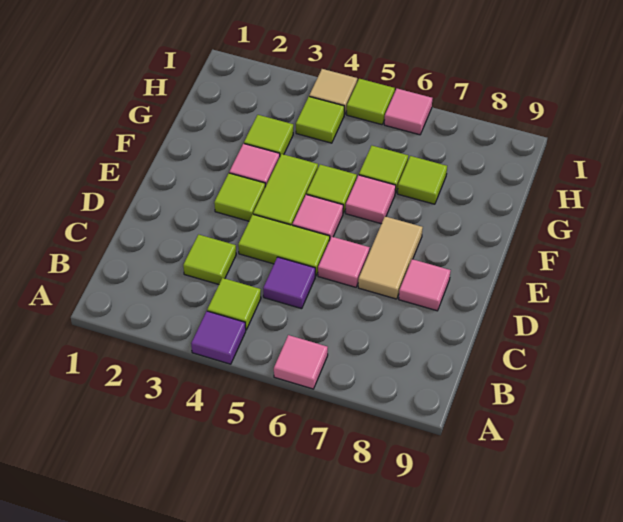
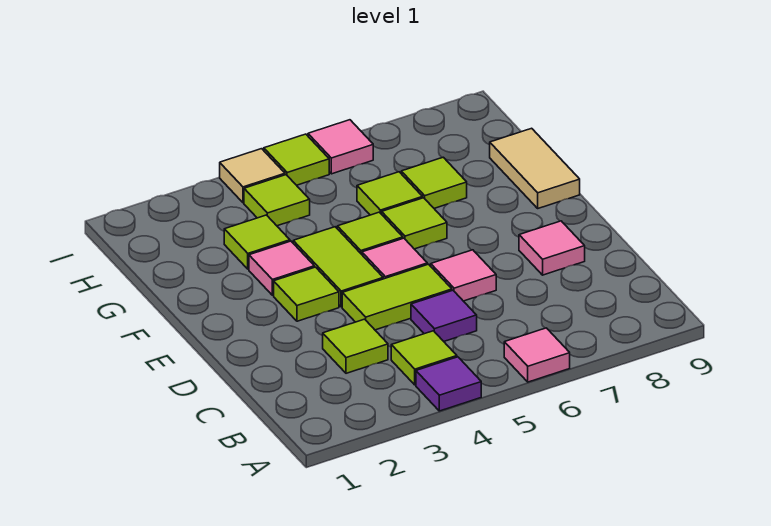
tan 1x2 tile [358,216,423,299] -> tan 1x2 tile moved to [490,128,580,208]
pink 1x1 tile [346,175,396,224] -> lime 1x1 tile [382,198,447,249]

